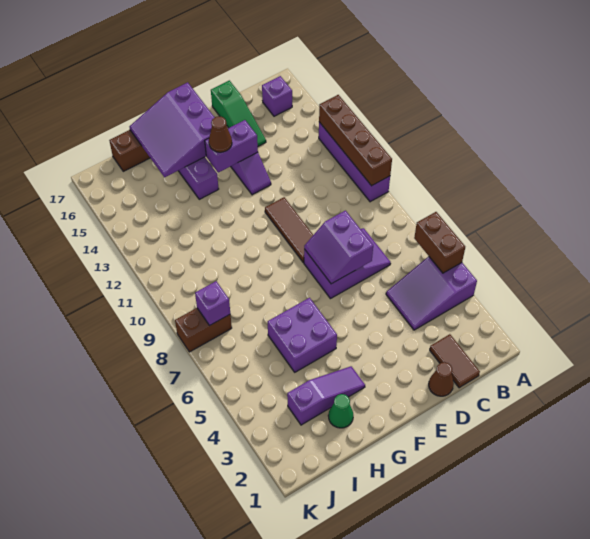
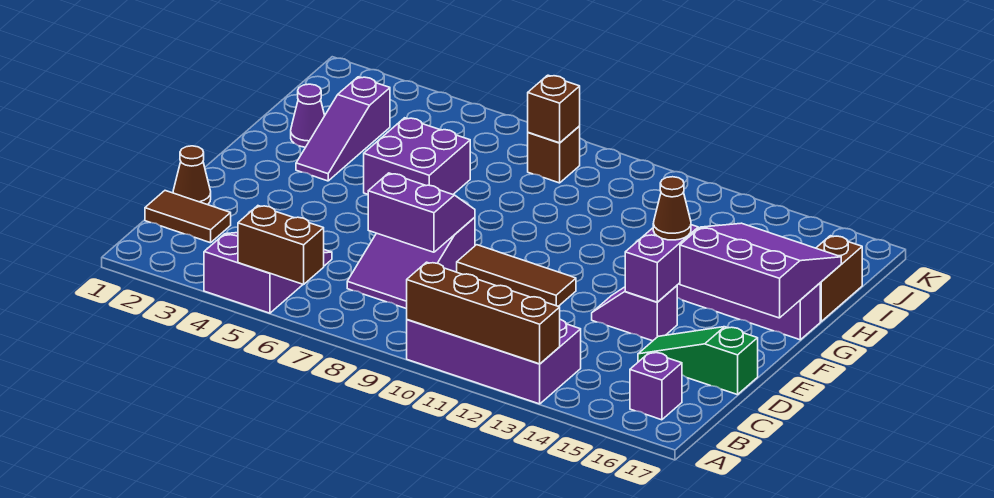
purple 1x4 brick [319,122,390,202] -> purple 2x4 brick [407,319,581,404]
green 1x1 cone [328,394,353,428] -> purple 1x1 cone [291,84,325,147]
brown 1x2 brick [175,308,232,352] -> brown 1x1 brick [528,126,580,183]
purple 1x1 brick [195,281,230,325] -> brown 1x1 brick [528,75,580,143]

